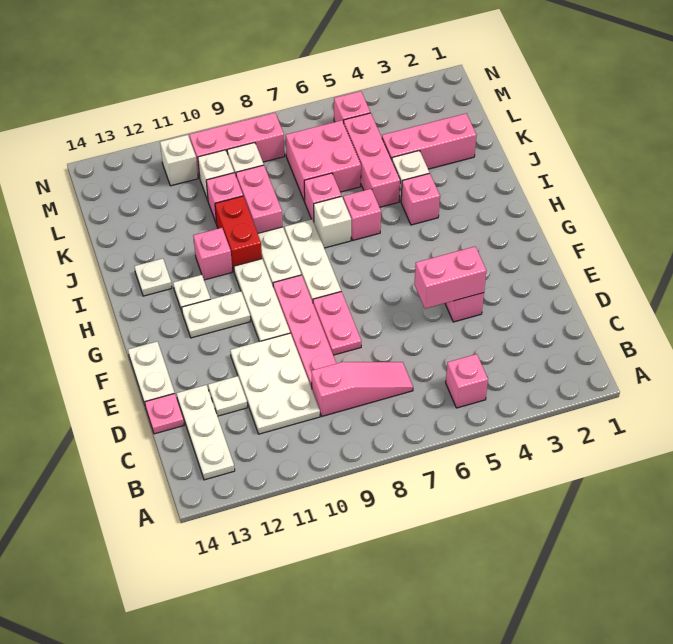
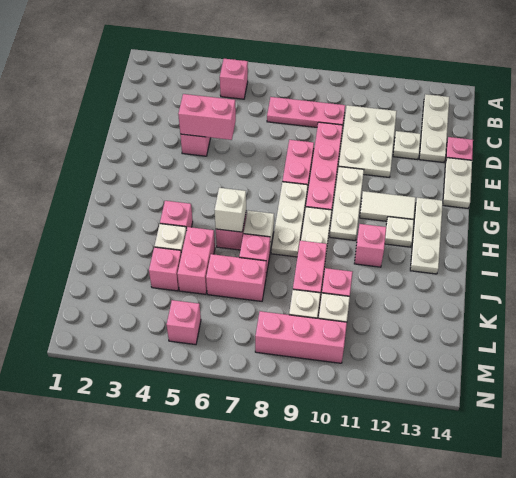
pink 1x3 slope [311,362,413,416] -> pink 1x3 plate [267,97,345,127]
white 1x2 plate [182,291,250,338] -> white 1x2 tile [360,191,416,221]
red 1x2 brick [215,196,262,271] -> none
white 1x1 plate [134,259,172,296] -> white 1x3 plate [410,198,443,274]
pink 1x3 brick [344,113,400,207] -> pink 1x2 brick [177,227,215,294]
pink 1x3 brick [382,113,476,169] -> pink 1x1 brick [149,247,181,291]
pink 2x2 brick [286,120,361,201] -> pink 1x2 brick [206,254,266,301]
white 1x1 brick [160,135,198,186] -> white 1x1 brick moved to [215,188,246,232]

